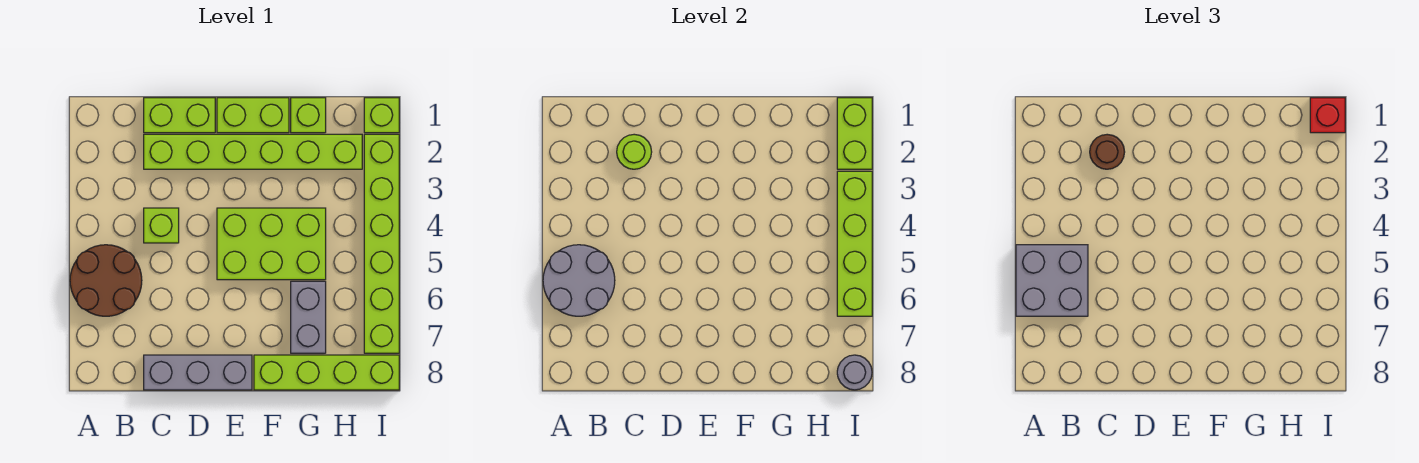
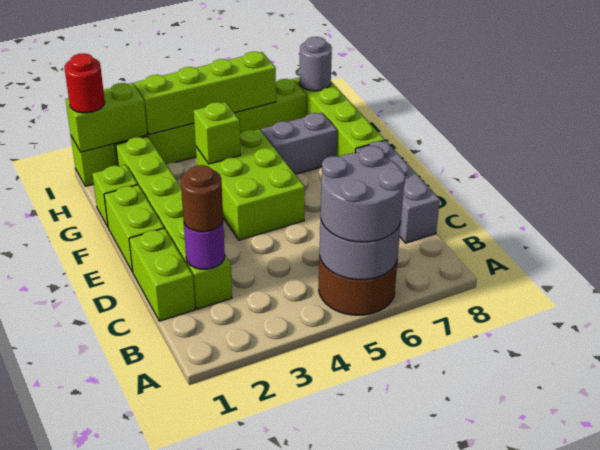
grey 2x2 brick [1016,245,1088,316] -> grey 2x2 round brick [321,146,405,242]
lime 1x1 round brick [617,134,652,169] -> purple 1x1 round brick [184,222,225,269]
lime 1x1 brick [144,208,179,243] -> lime 1x1 brick moved to [194,102,241,164]
red 1x1 brick [1310,98,1345,133] -> red 1x1 round brick [64,53,105,113]

